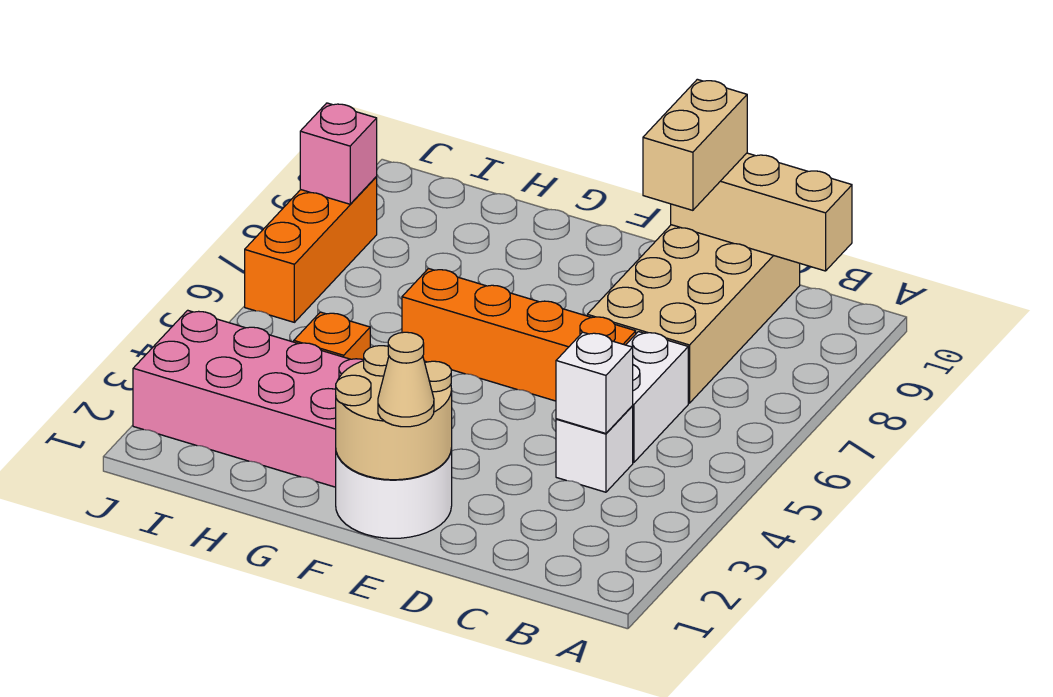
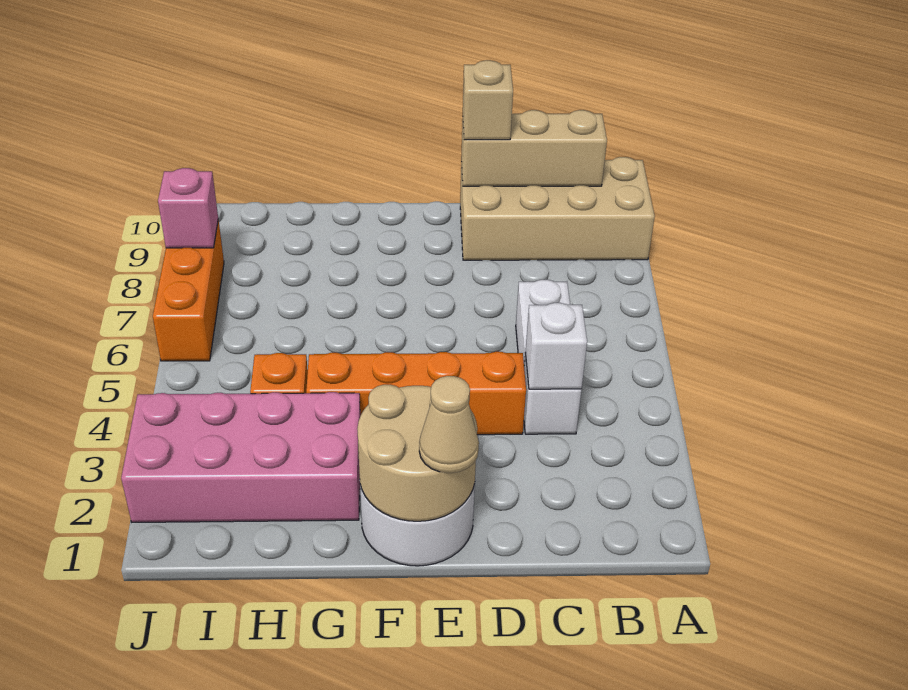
tan 2x4 brick [587,225,800,403] -> tan 2x4 brick turned to [460,157,655,260]
orange 1x4 brick [402,268,636,401] -> orange 1x4 brick moved to [306,352,526,435]
tan 1x2 brick [643,79,747,210] -> tan 1x1 brick [463,60,513,140]

